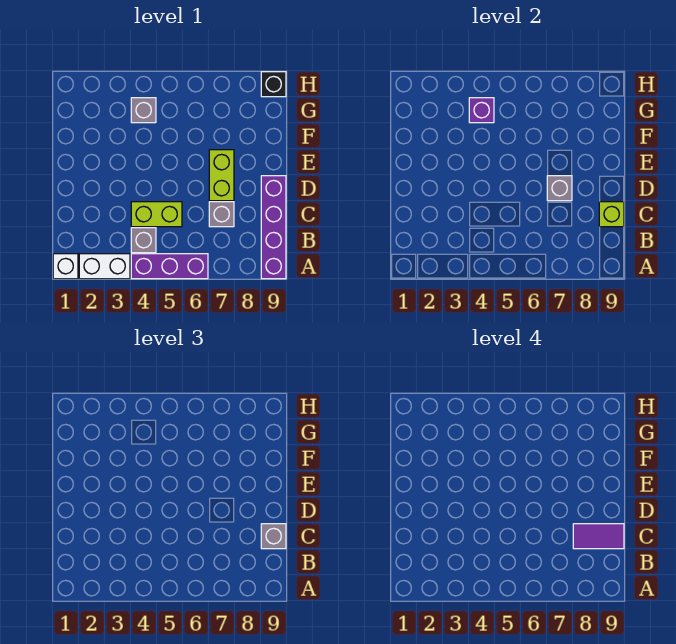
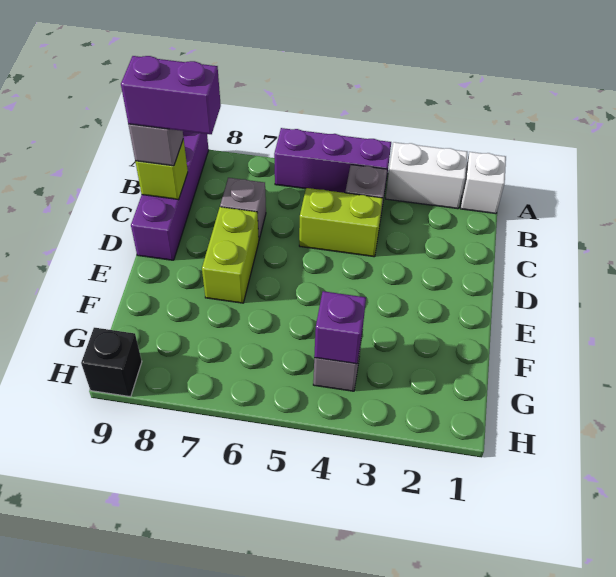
purple 1x2 tile [573,524,624,549] -> purple 1x2 brick [121,56,221,134]
grey 1x1 brick [547,176,572,201] -> none

